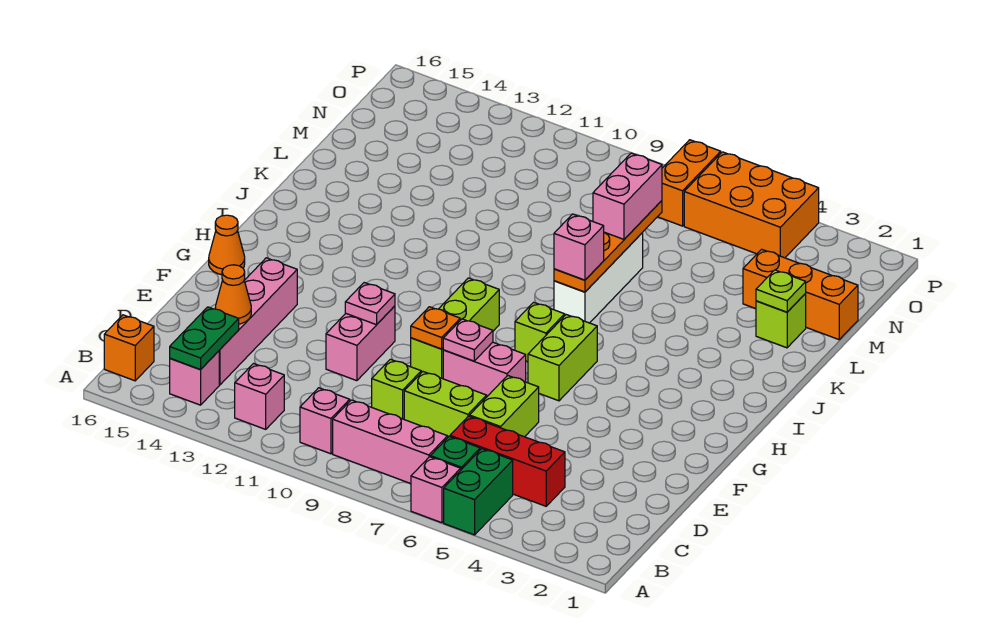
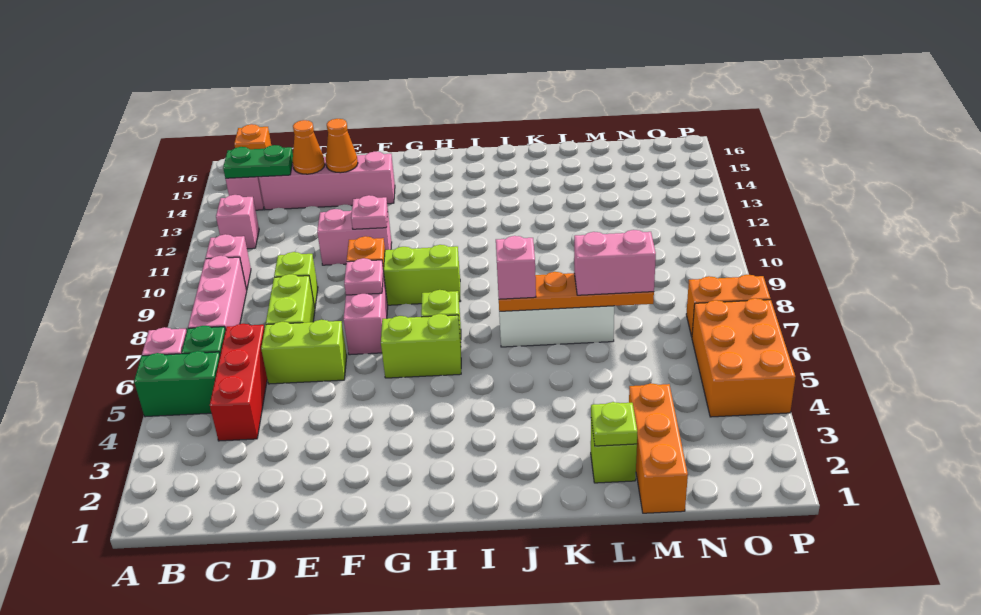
orange 1x1 cone [209,215,245,275] -> orange 1x1 cone moved to [326,119,358,173]

